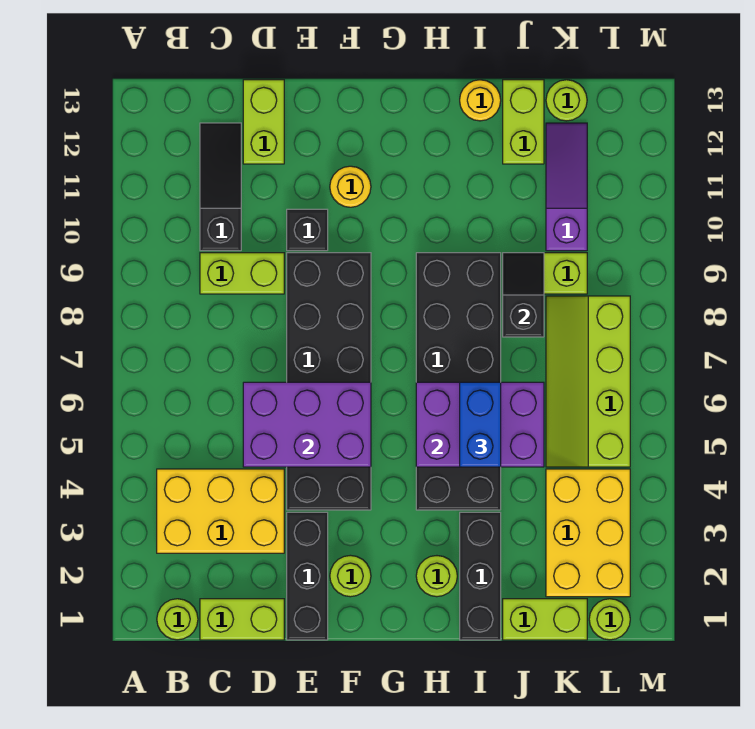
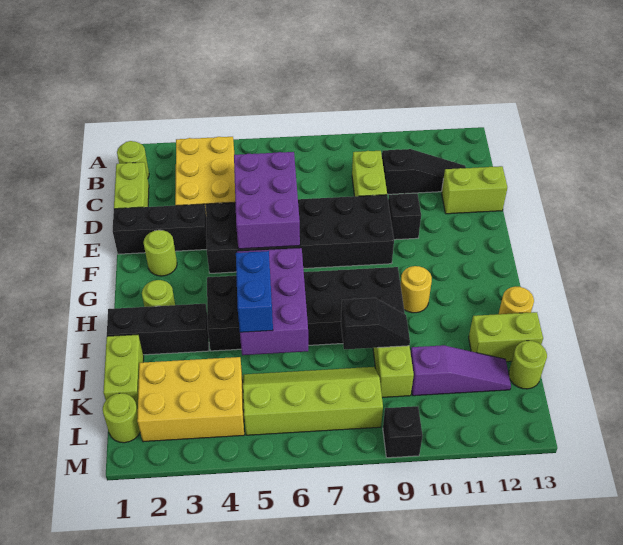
yellow 1x1 round brick [330,166,371,207] -> yellow 1x1 round brick moved to [401,266,432,313]
blue 1x2 brick [460,382,501,467] -> blue 1x2 brick turned to [236,251,273,332]
none -> black 1x1 brick [383,406,423,458]

